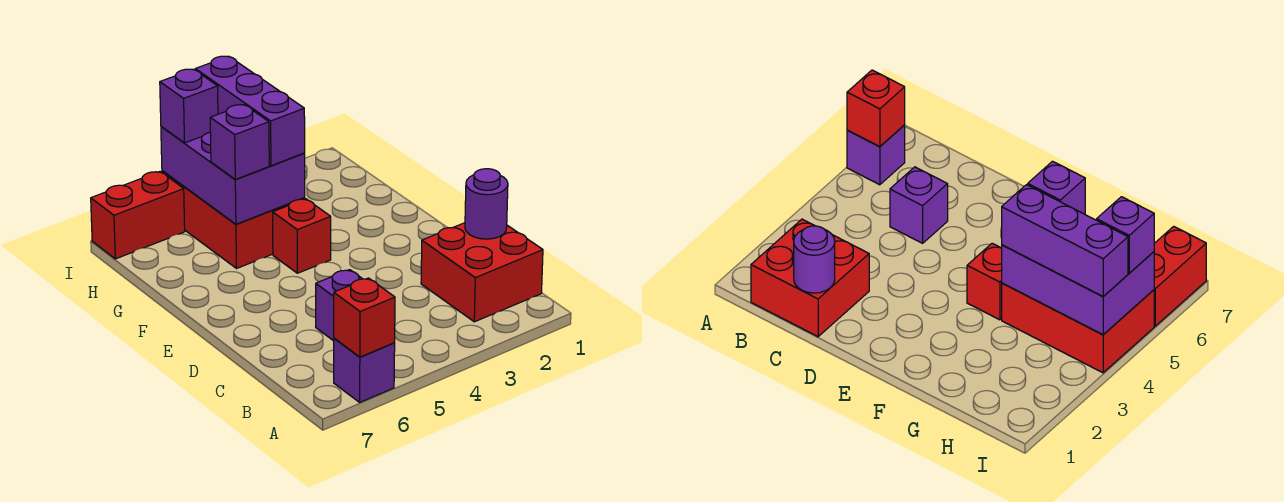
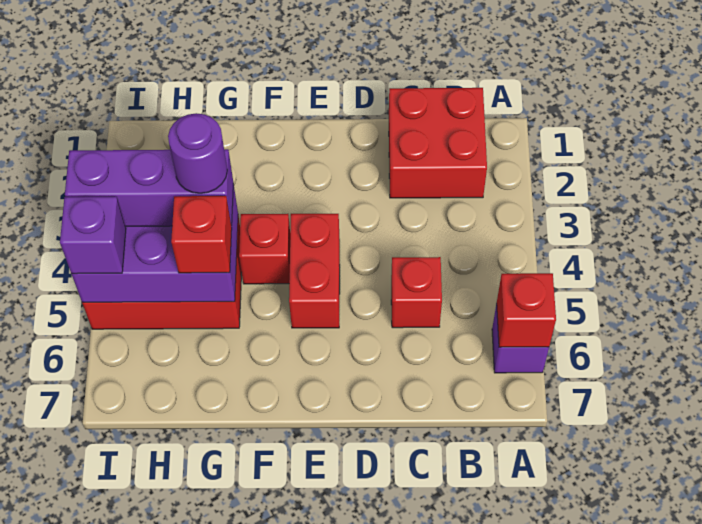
purple 1x1 round brick [465,169,508,239] -> purple 1x1 round brick moved to [168,113,227,193]
purple 1x1 brick [316,270,362,341] -> red 1x1 brick [391,257,442,328]
purple 1x1 brick [210,105,269,179] -> red 1x1 brick [171,196,232,273]
red 1x2 brick [91,172,185,259] -> red 1x2 brick moved to [289,214,340,328]

